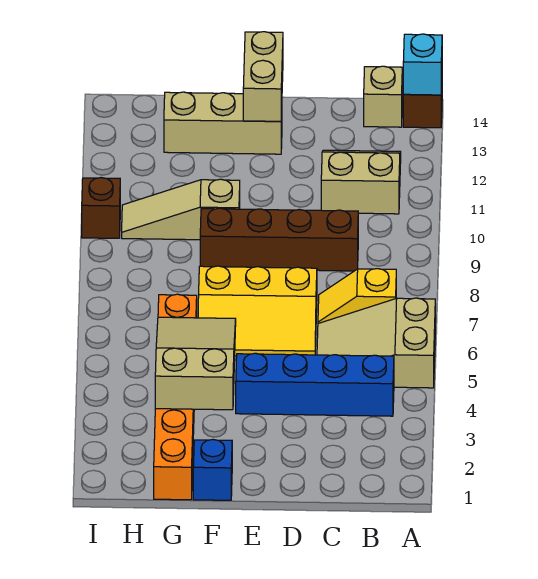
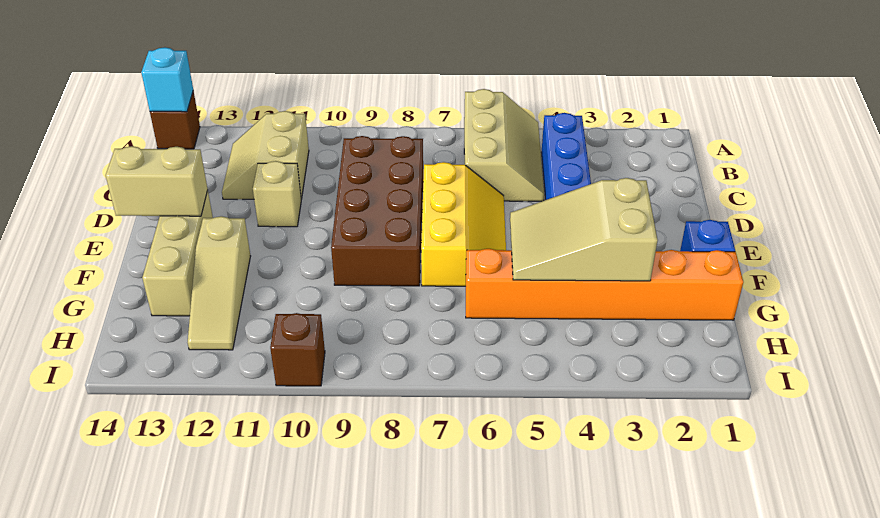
tan 2x3 slope [317,298,435,388] -> tan 2x3 slope turned to [464,89,544,201]
yellow 1x2 slope [318,269,396,323] -> none
tan 1x1 brick [364,66,402,127] -> tan 1x1 brick moved to [253,161,301,227]
brown 1x4 brick [200,208,358,271] -> brown 2x4 brick [331,136,423,286]
tan 1x3 slope [122,179,240,240] -> tan 1x3 slope moved to [188,216,251,350]

